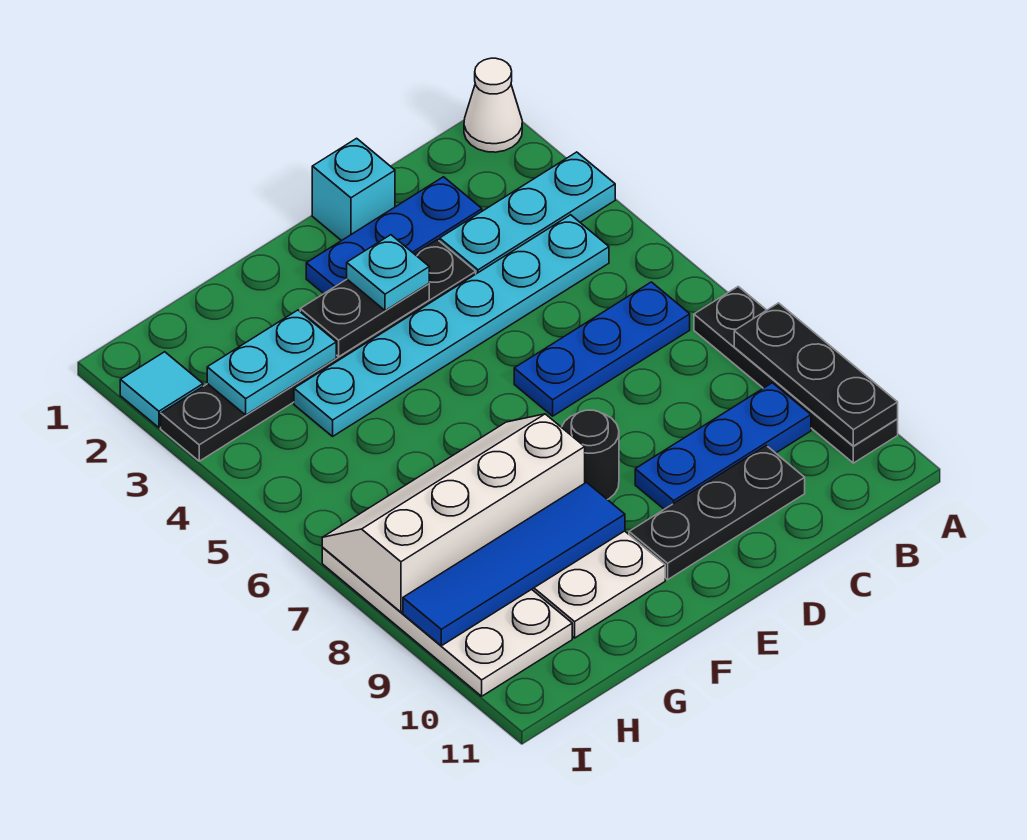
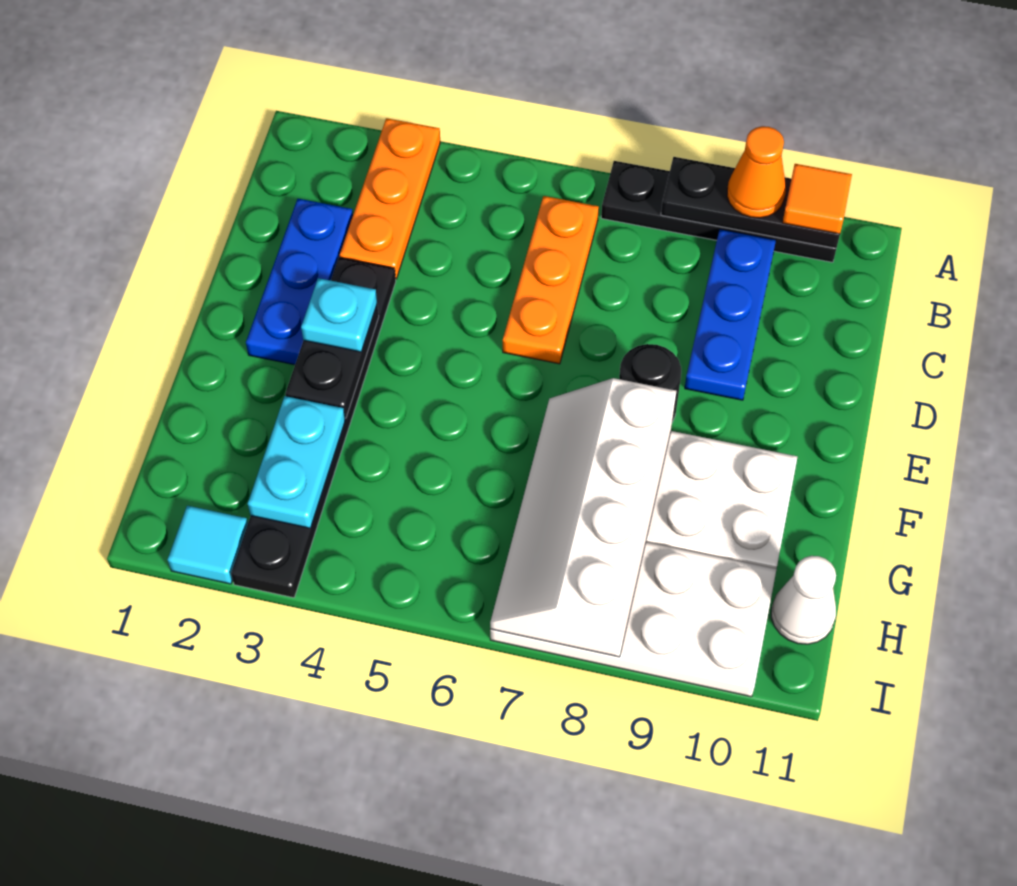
white 1x1 cone [464,58,522,152] -> white 1x1 cone moved to [771,556,836,644]
cyan 1x3 plate [440,152,615,274] -> orange 1x3 plate [340,118,440,279]
none -> orange 1x1 cone [727,126,786,218]
none -> orange 1x1 tile [783,164,852,234]
cyan 1x6 plate [294,215,609,436] -> none
blue 1x3 plate [514,282,690,416] -> orange 1x3 plate [503,196,599,364]
black 1x3 plate [629,446,805,580] -> none
cyan 1x1 brick [312,138,395,241] -> none
blue 1x4 tile [403,483,625,646] -> none

